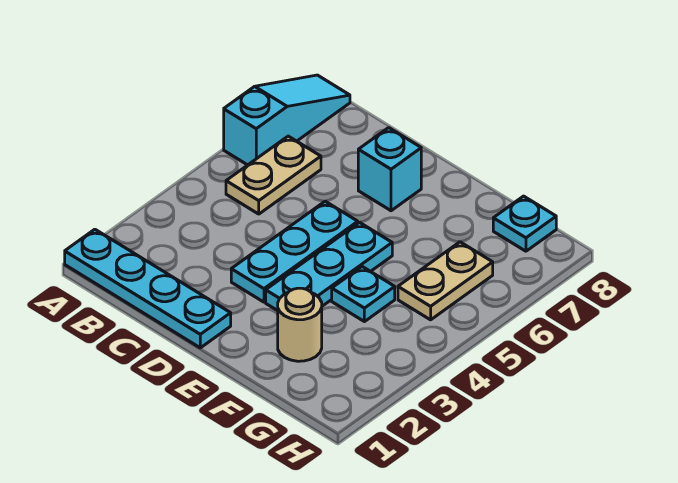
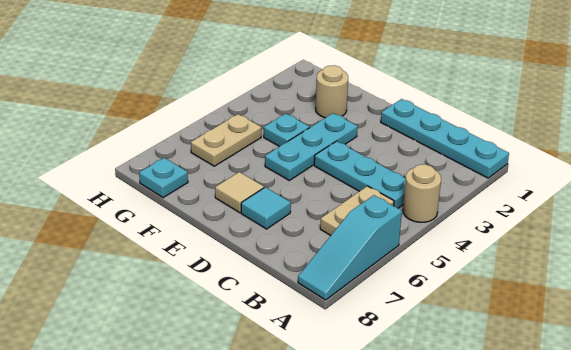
none -> tan 1x1 round brick [403,164,441,222]
cyan 1x3 plate [231,201,358,302] -> cyan 1x3 plate turned to [314,141,406,208]
cyan 1x1 brick [358,128,421,211] -> cyan 1x1 tile [241,187,291,229]
none -> tan 1x1 tile [215,172,264,213]

